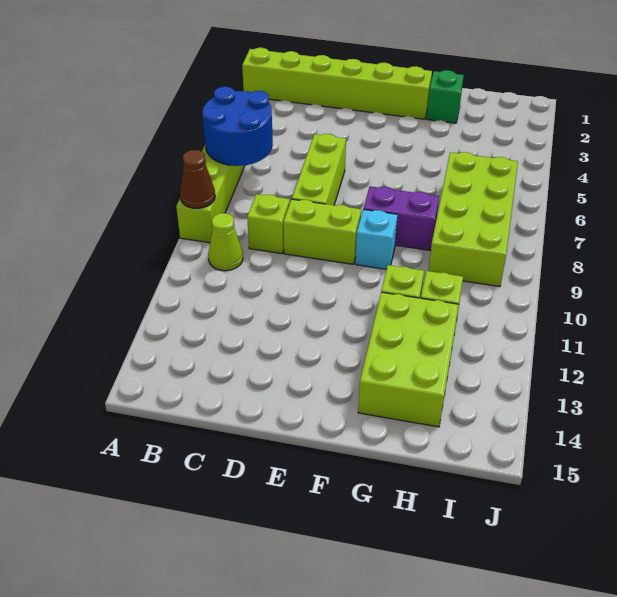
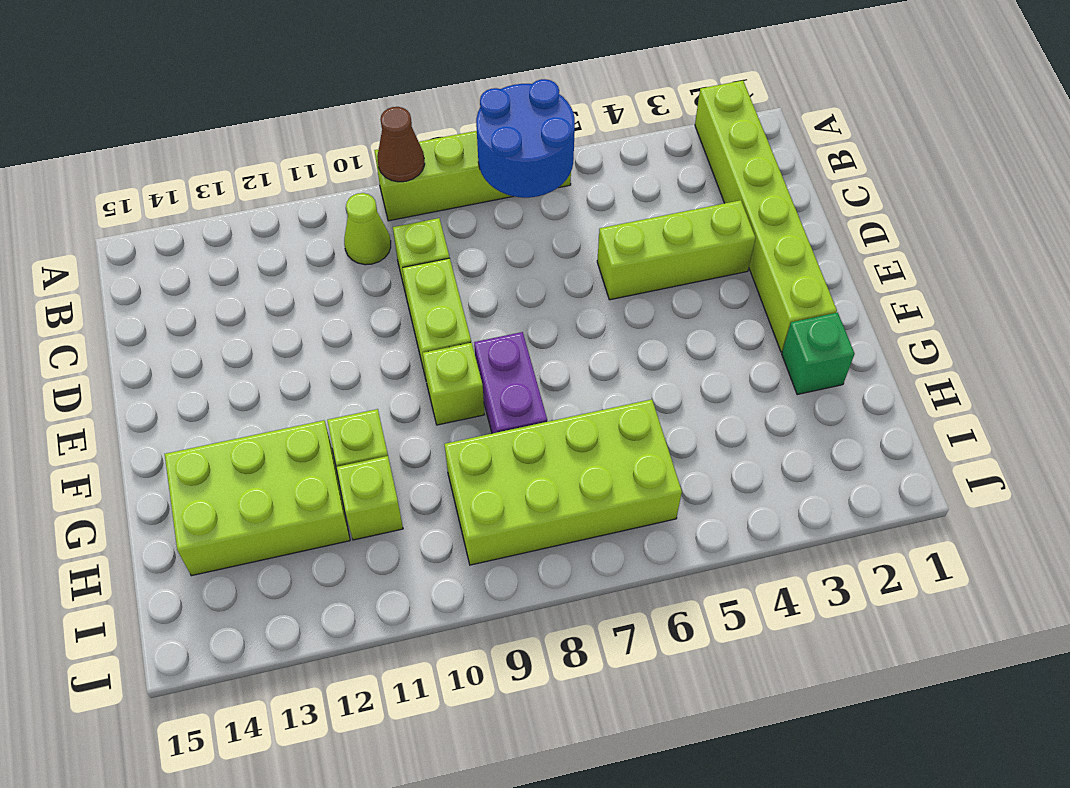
lime 1x3 brick [292,134,346,205] -> lime 1x3 brick moved to [597,200,755,300]
cyan 1x1 brick [355,209,398,269] -> lime 1x1 brick [423,343,485,425]

